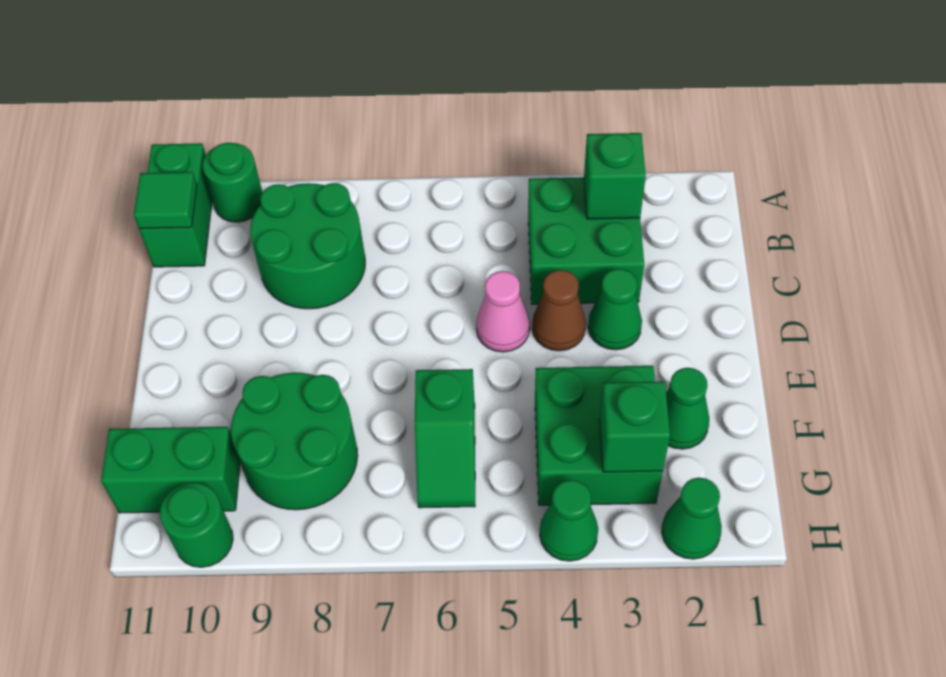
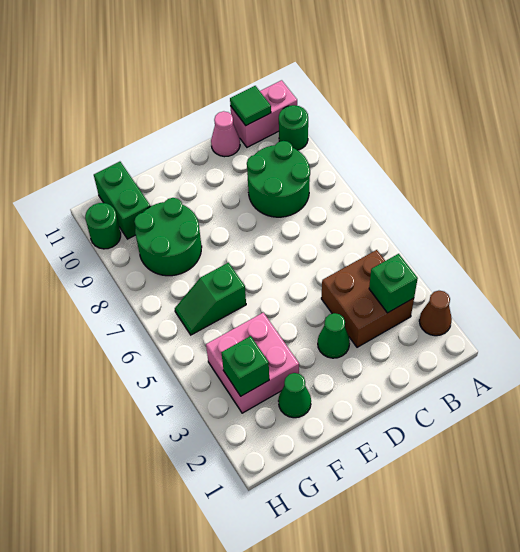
green 1x2 brick [139,143,212,267] -> pink 1x2 brick [231,80,297,147]
green 2x2 brick [528,177,644,304] -> brown 2x2 brick [321,250,414,347]
brown 1x1 cone [532,270,586,351] -> brown 1x1 cone moved to [419,291,452,336]
pink 1x1 cone [476,271,530,352] -> pink 1x1 cone moved to [211,111,240,157]
green 2x2 brick [535,366,663,505] -> pink 2x2 brick [206,313,299,413]
green 1x1 cone [662,478,722,559] -> none
green 1x1 cone [540,480,598,561] -> none

